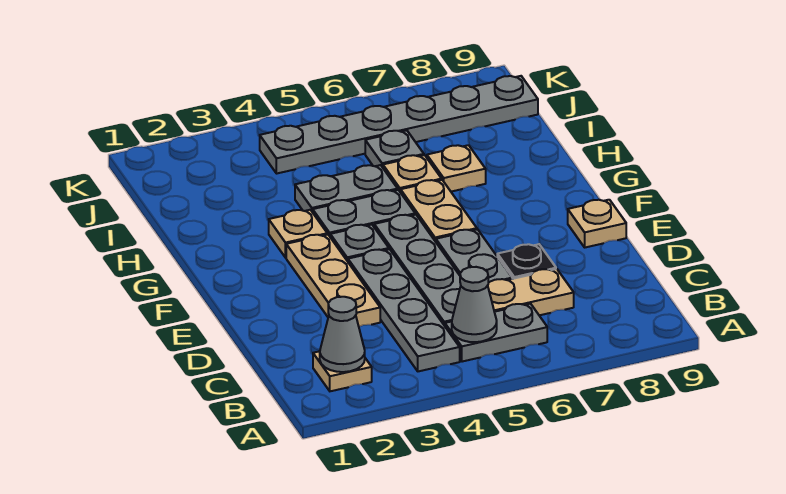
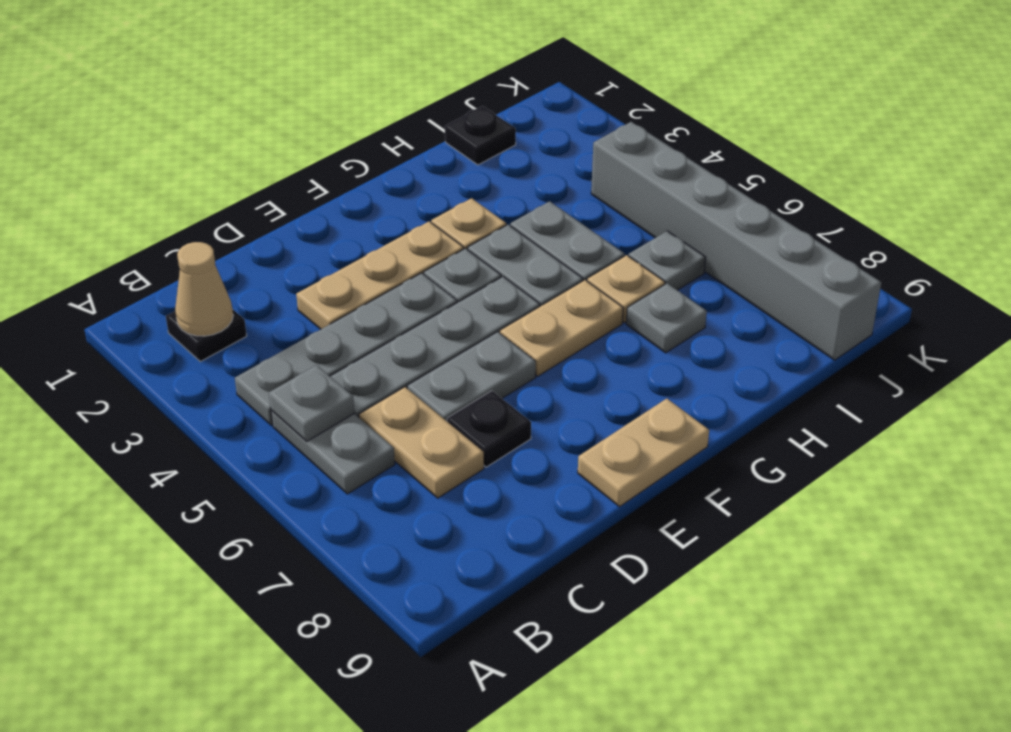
tan 1x1 plate [313,351,372,391] -> black 1x1 plate [166,310,247,362]
grey 1x1 cone [320,297,365,372] -> tan 1x1 cone [175,242,233,336]
grey 1x1 cone [452,267,497,342] -> grey 1x1 plate [269,365,354,441]
tan 1x1 plate [568,200,626,247] -> tan 1x2 plate [578,399,709,507]
tan 1x1 plate [427,145,486,192] -> grey 1x1 plate [626,283,707,353]
none -> black 1x1 plate [445,106,516,165]
grey 1x6 plate [260,76,538,174] -> grey 1x6 brick [591,122,881,360]

